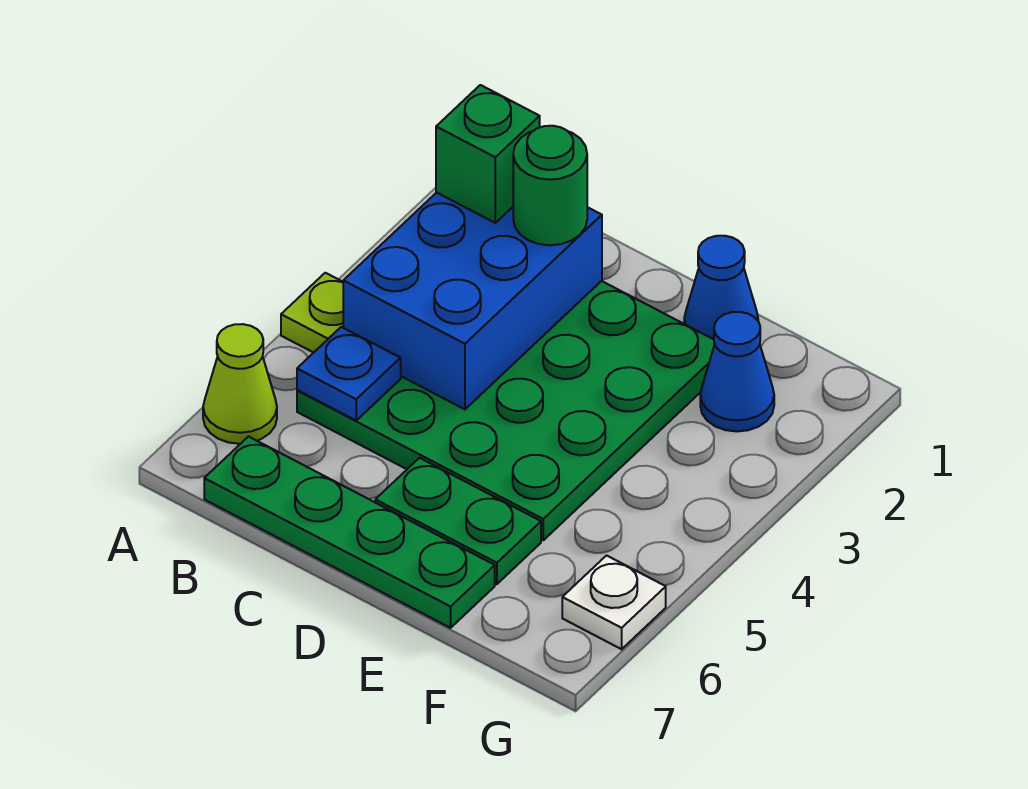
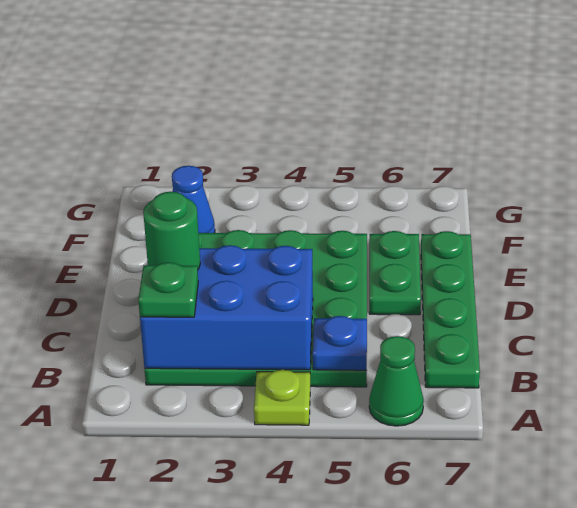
lime 1x1 cone [203,324,277,444] -> green 1x1 cone [369,336,424,426]
green 1x1 brick [436,85,540,223] -> green 1x1 plate [138,262,198,317]
blue 1x1 cone [684,236,758,339] -> none
white 1x1 plate [562,556,666,649] -> none

